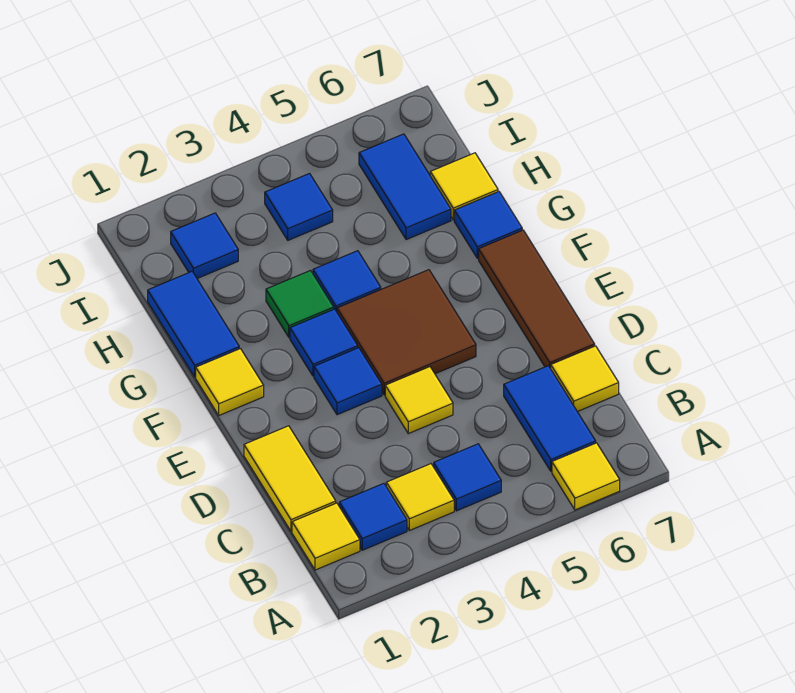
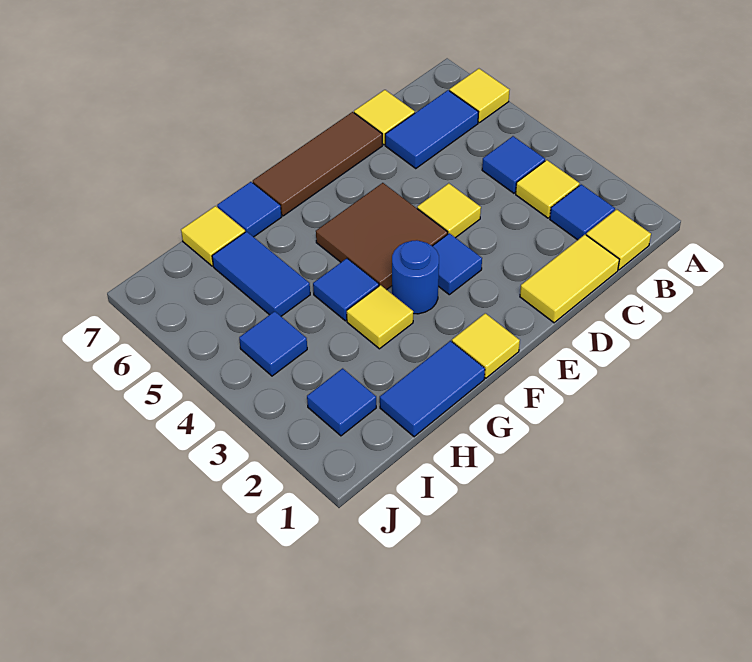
blue 1x1 tile [290,309,358,376] -> blue 1x1 round brick [392,240,439,314]
green 1x1 tile [266,270,334,337] -> yellow 1x1 tile [347,285,413,349]
blue 1x2 tile [359,134,451,240] -> blue 1x2 tile turned to [212,232,310,316]

